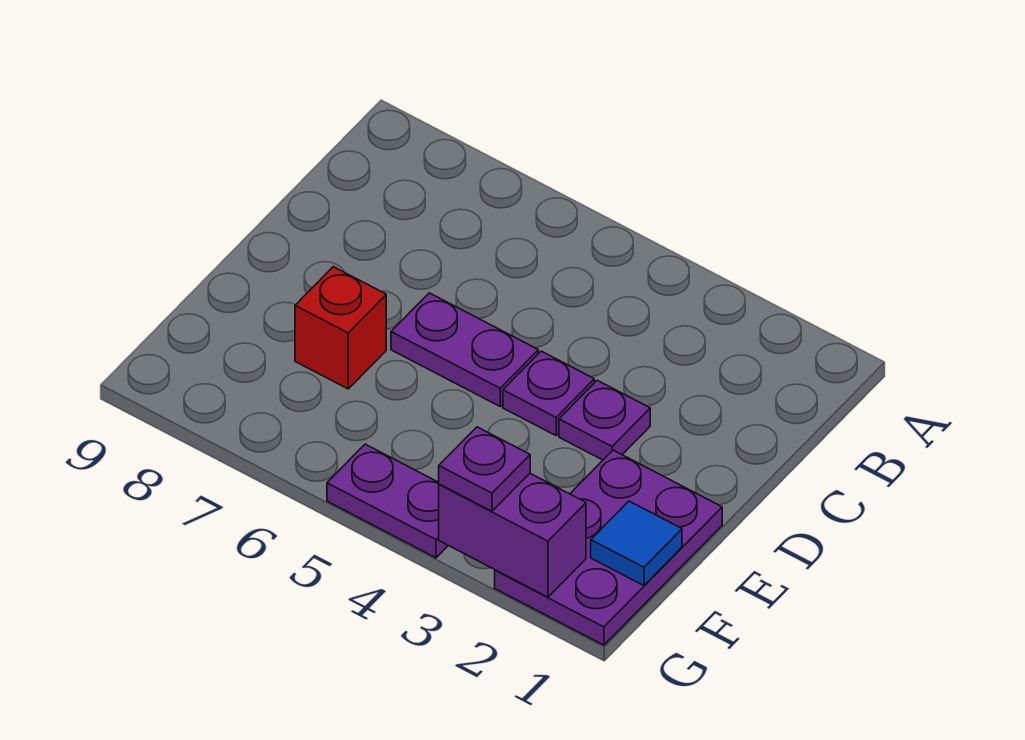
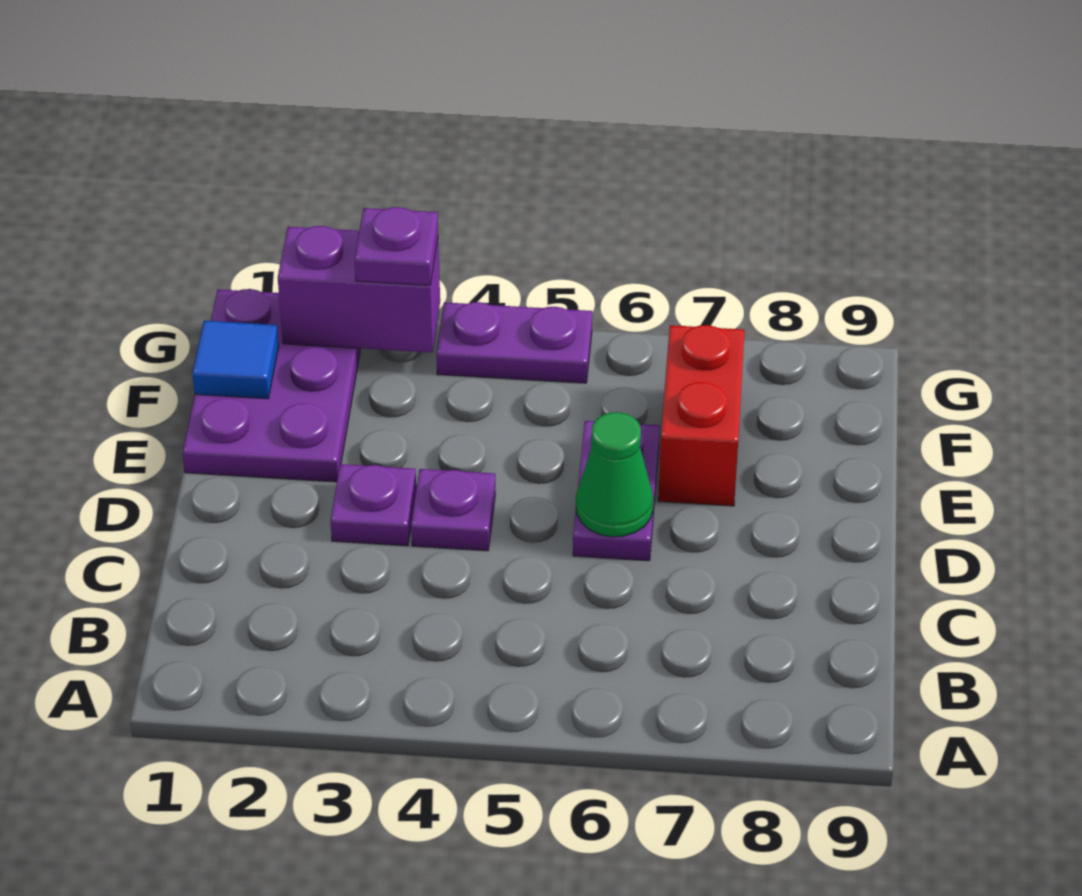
purple 1x2 plate [391,293,538,406] -> purple 1x2 plate turned to [573,421,660,561]
none -> green 1x1 cone [576,412,653,537]
red 1x1 brick [295,267,386,389] -> red 1x2 brick [658,325,745,506]

